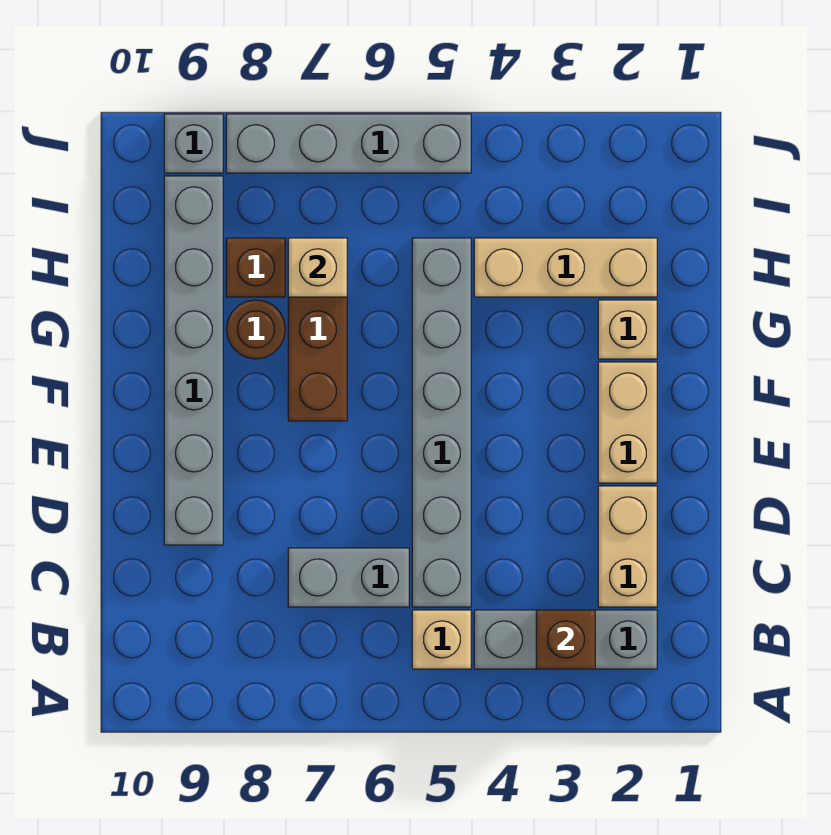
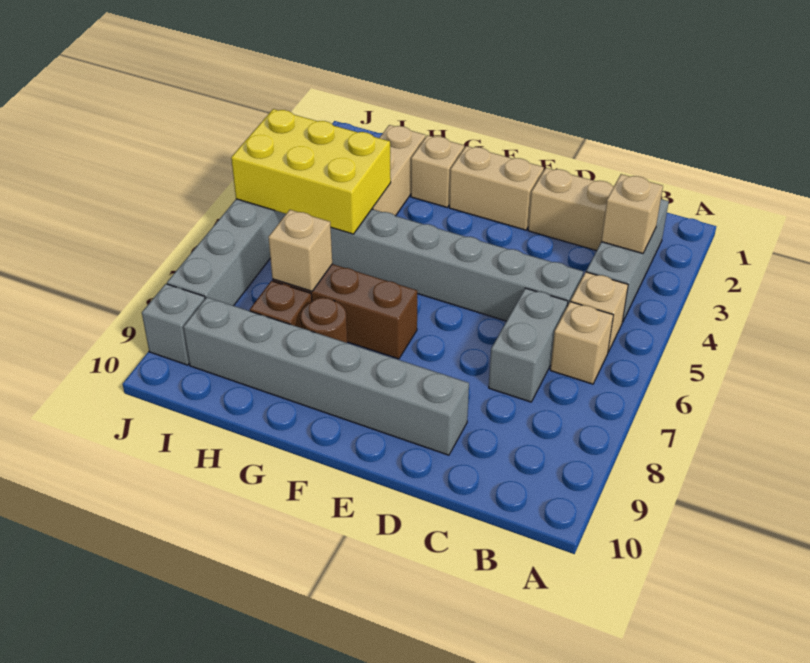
brown 1x1 brick [536,610,595,669] -> tan 1x1 brick [601,174,663,254]
none -> tan 1x1 brick [550,302,613,384]
none -> yellow 2x3 brick [231,109,391,234]

